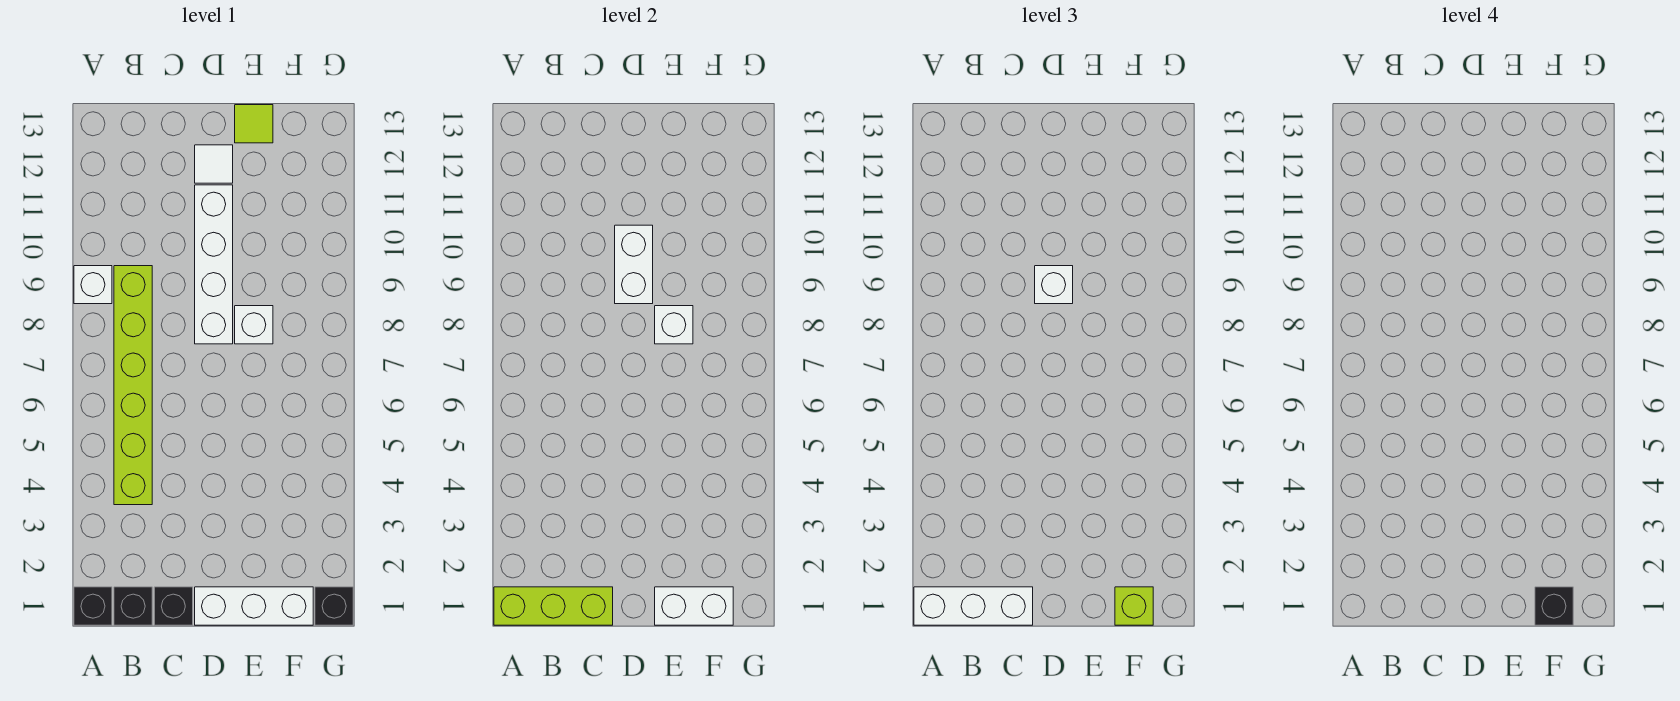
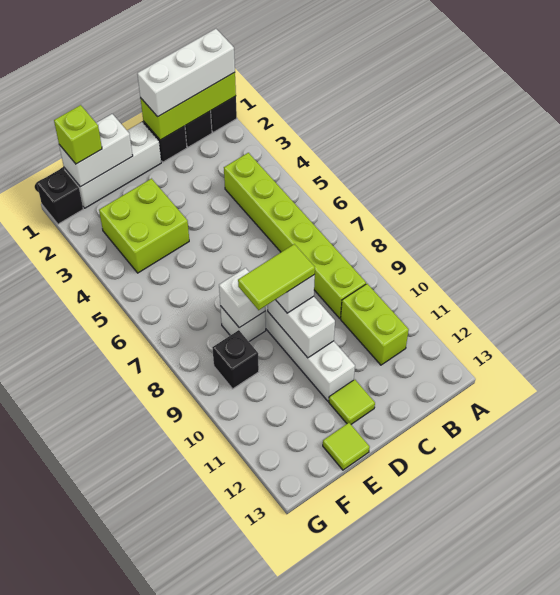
white 1x1 brick [74,266,112,304] -> none
none -> lime 1x2 brick [341,284,409,365]
none -> lime 1x2 tile [238,244,315,310]
white 1x1 tile [195,145,233,183] -> lime 1x1 tile [329,380,375,424]
none -> lime 2x2 brick [99,179,189,273]
black 1x1 brick [1535,587,1573,625] -> black 1x1 brick moved to [212,330,259,389]

